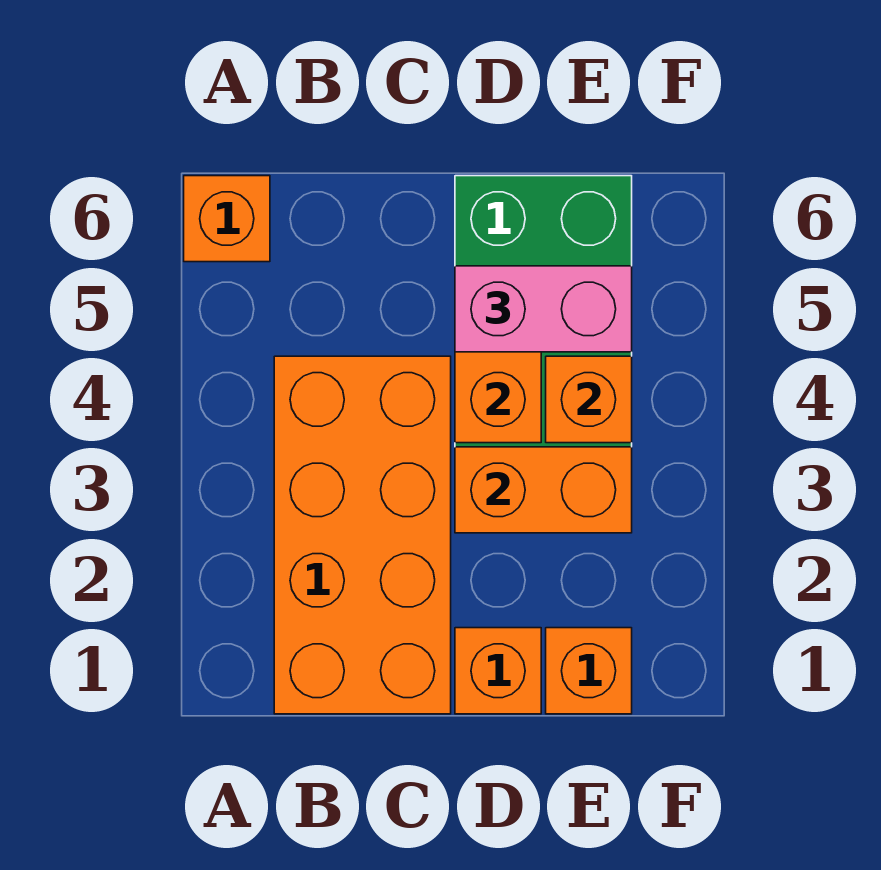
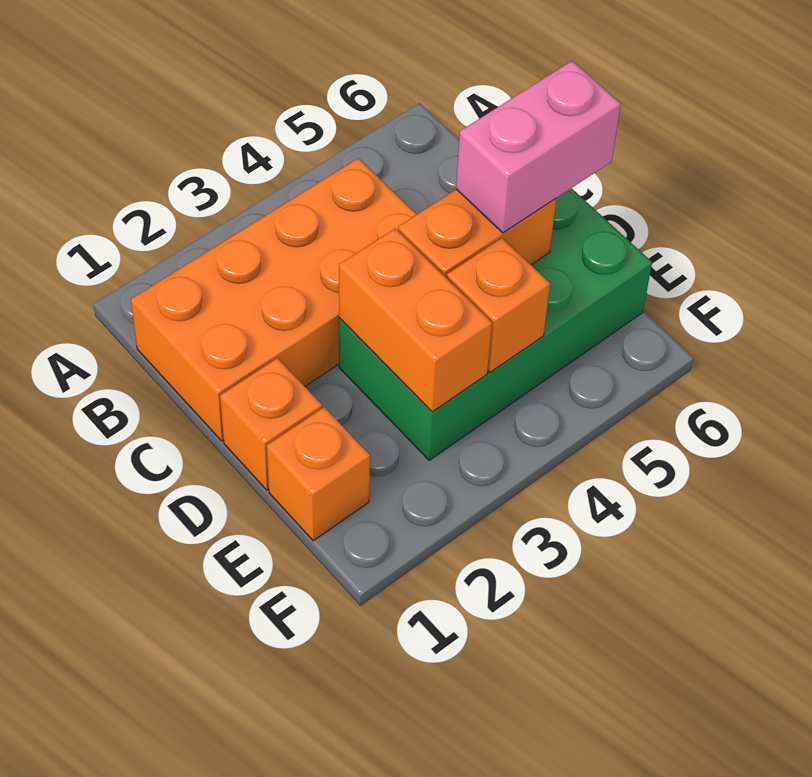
orange 1x1 brick [184,176,270,262] -> none
pink 1x2 brick [455,266,632,352] -> pink 1x2 brick turned to [456,61,621,233]

